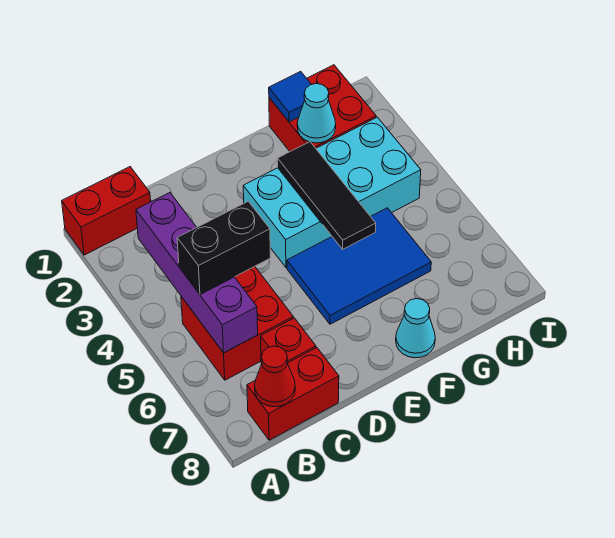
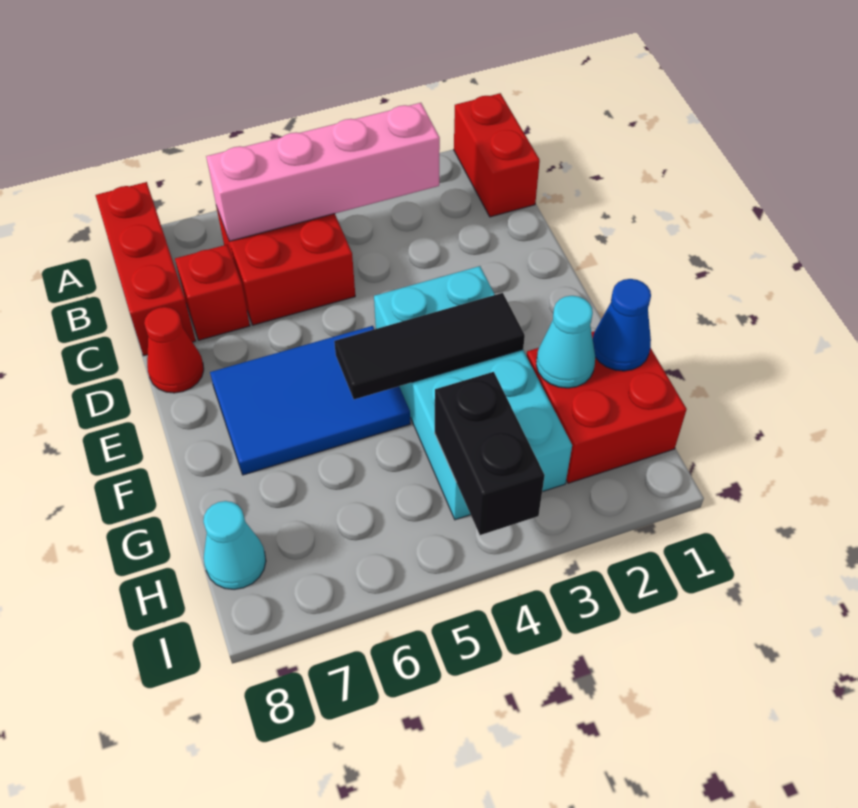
purple 1x4 brick [136,193,258,353] -> pink 1x4 brick [206,103,440,241]
black 1x2 brick [177,201,270,295] -> black 1x2 brick moved to [435,372,545,535]
red 1x2 brick [247,348,339,440] -> red 1x3 brick [96,182,196,356]
red 1x1 cone [255,346,295,407] -> red 1x1 cone moved to [144,307,204,393]
blue 2x3 tile [287,208,431,324] -> blue 2x3 tile turned to [210,326,410,475]
cyan 1x1 cone [396,299,435,358] -> cyan 1x1 cone moved to [203,501,266,589]
blue 1x1 tile [269,71,312,122] -> blue 1x1 cone [593,279,651,371]

